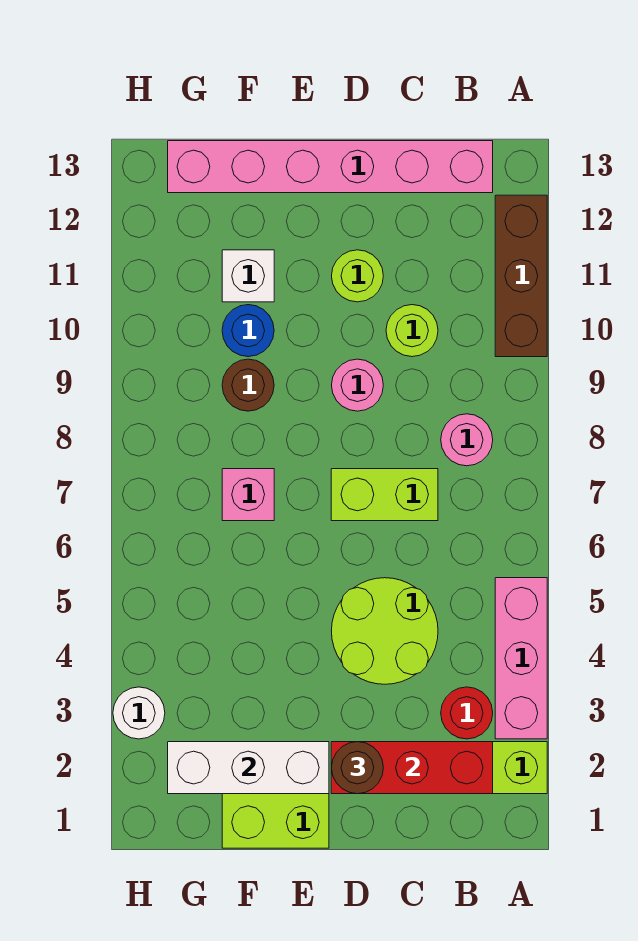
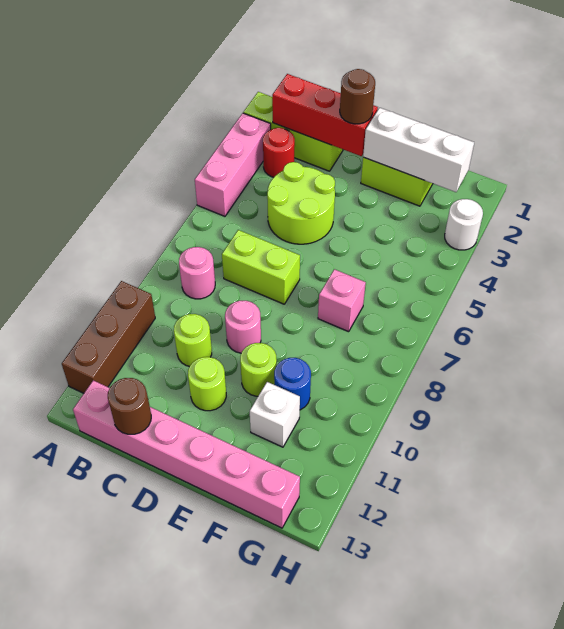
none -> lime 1x1 round brick [240,343,277,396]
brown 1x1 round brick [222,359,274,411] -> brown 1x1 round brick moved to [108,378,151,434]

